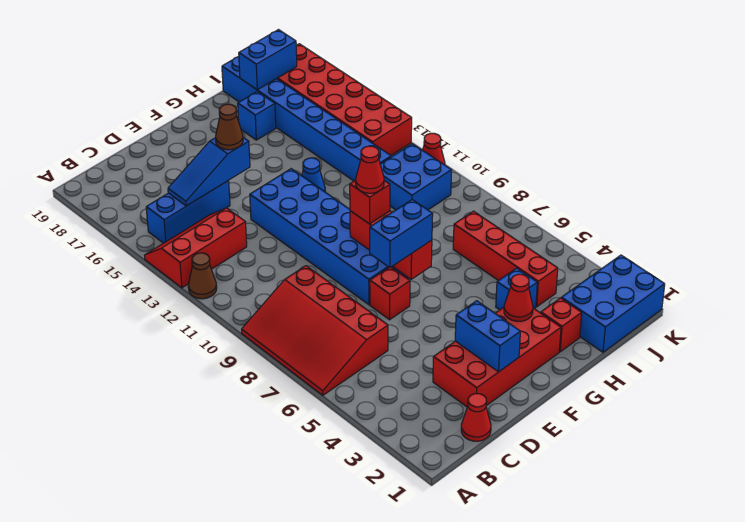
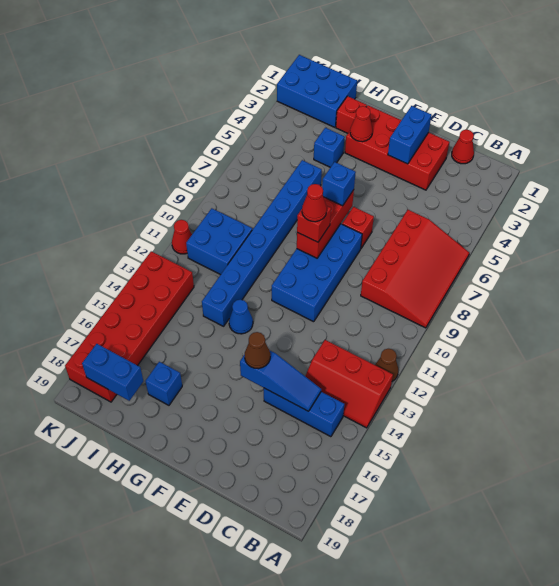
blue 1x2 brick [370,200,433,268] -> blue 1x1 brick [322,162,356,206]
blue 2x6 brick [250,169,408,305] -> blue 2x4 brick [272,224,362,322]
red 1x4 brick [453,211,558,307] -> none
blue 1x8 brick [222,57,391,181] -> blue 1x8 brick moved to [202,160,322,326]

